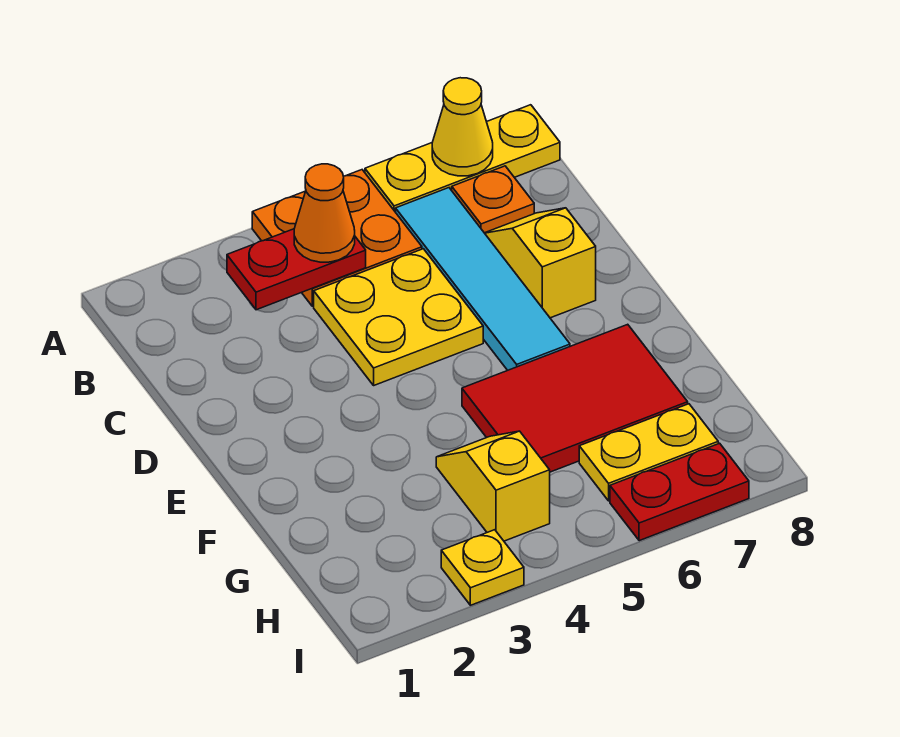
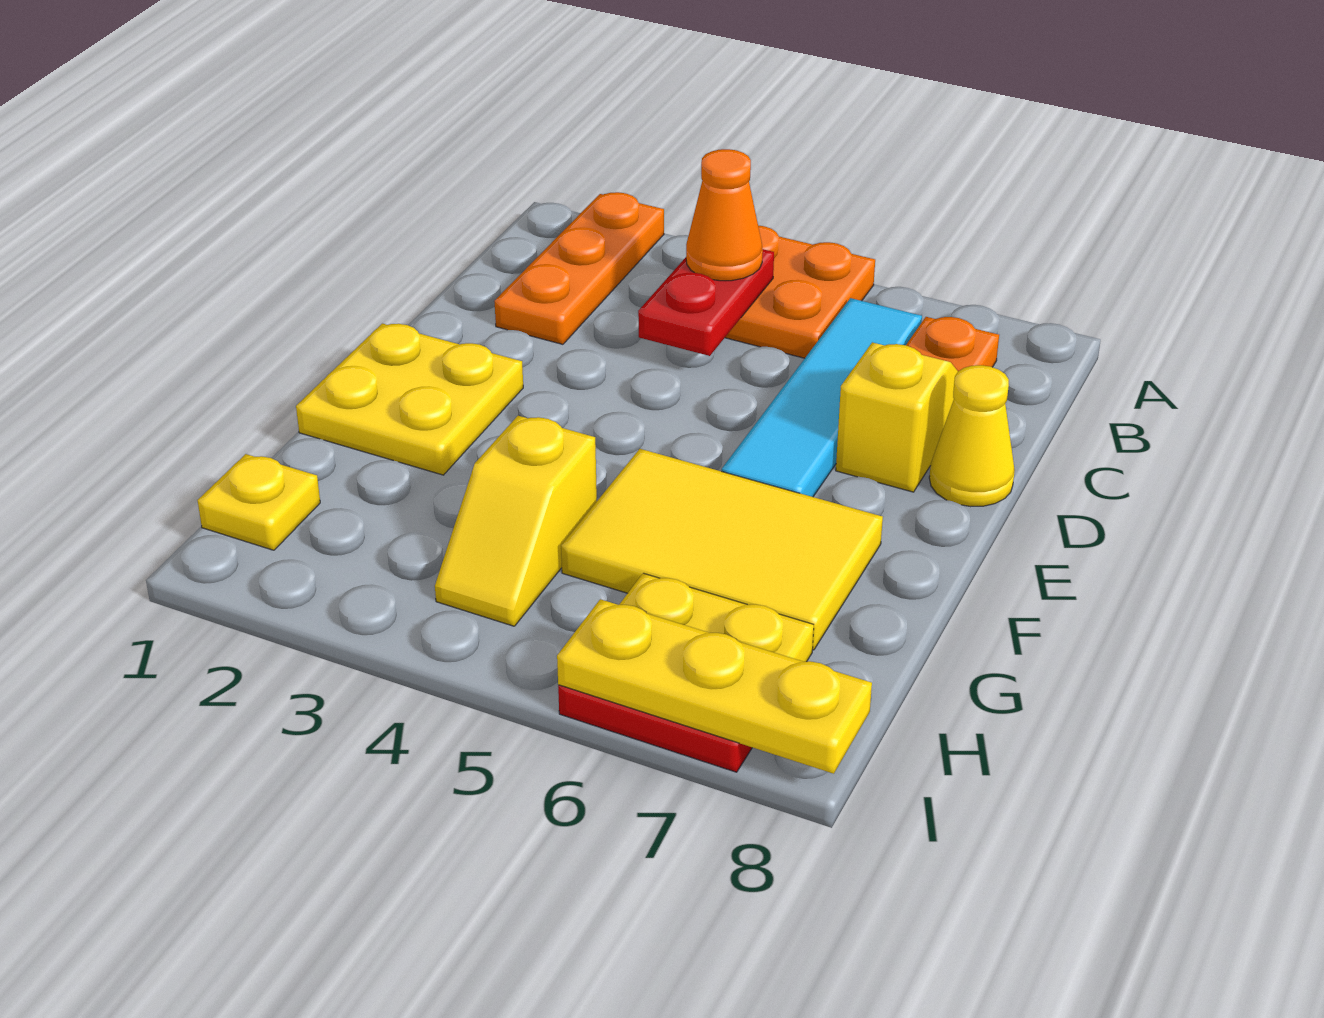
none -> orange 1x3 plate [494,192,664,344]
yellow 1x3 plate [365,105,560,212] -> yellow 1x3 plate moved to [557,599,872,774]
yellow 1x1 cone [432,78,493,176] -> yellow 1x1 cone moved to [929,365,1015,507]
red 1x2 plate [227,229,366,310] -> red 1x2 plate turned to [638,249,774,356]
yellow 2x2 plate [314,249,483,385] -> yellow 2x2 plate moved to [296,324,523,475]
red 2x3 tile [462,324,688,472] -> yellow 2x3 tile [561,449,883,650]
yellow 1x2 slope [436,431,550,541] -> yellow 1x2 slope turned to [435,416,597,626]
yellow 1x1 plate [441,530,524,605] -> yellow 1x1 plate moved to [197,454,320,550]

